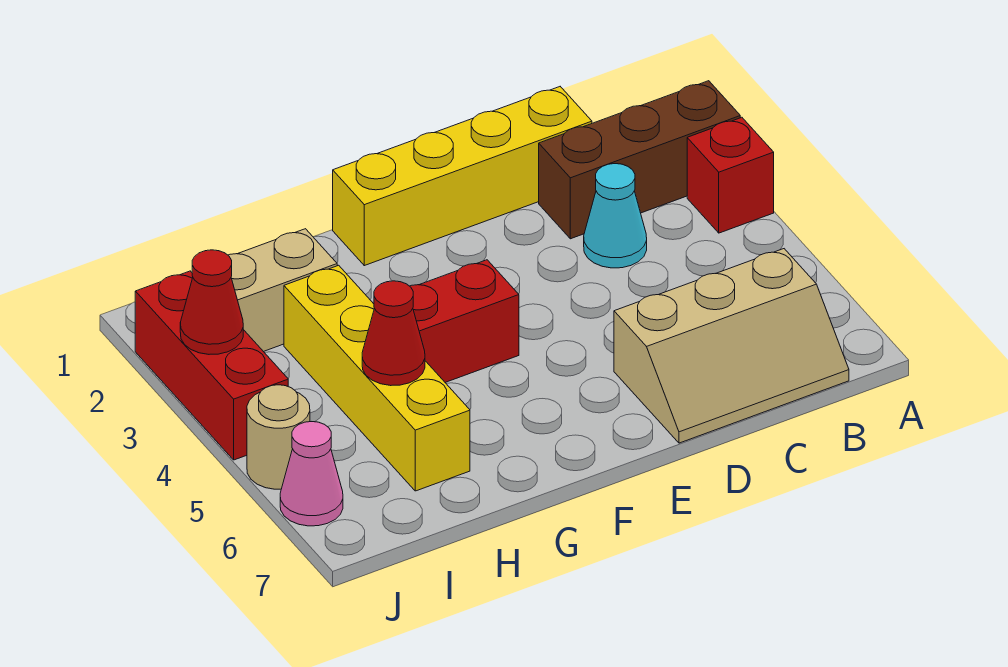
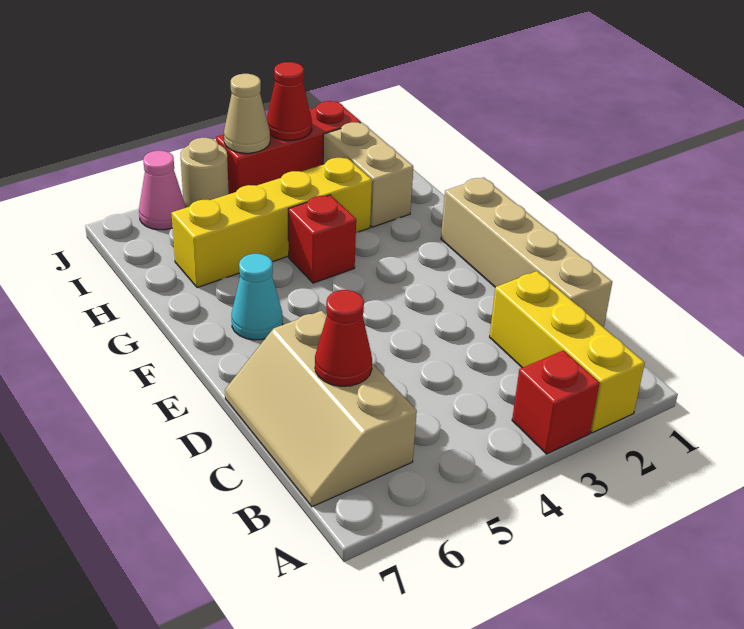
brown 1x3 brick [539,81,740,239] -> yellow 1x3 brick [490,271,645,433]
yellow 1x4 brick [333,87,592,266] -> tan 1x4 brick [441,178,612,327]
cyan 1x1 cone [584,164,647,268] -> cyan 1x1 cone moved to [232,254,283,340]
red 1x2 brick [410,260,519,382] -> red 1x1 brick [288,195,356,283]
red 1x1 cone [362,281,425,386] -> red 1x1 cone moved to [315,290,372,386]
none -> tan 1x1 cone [224,74,270,153]

